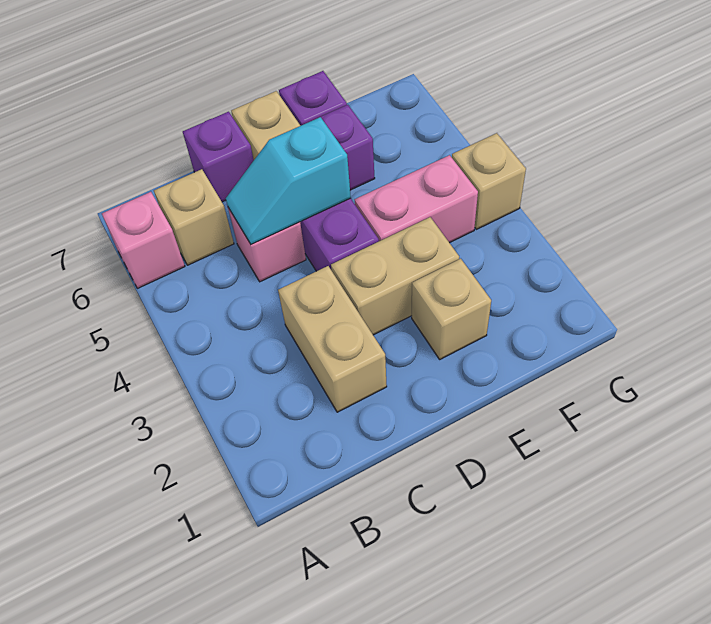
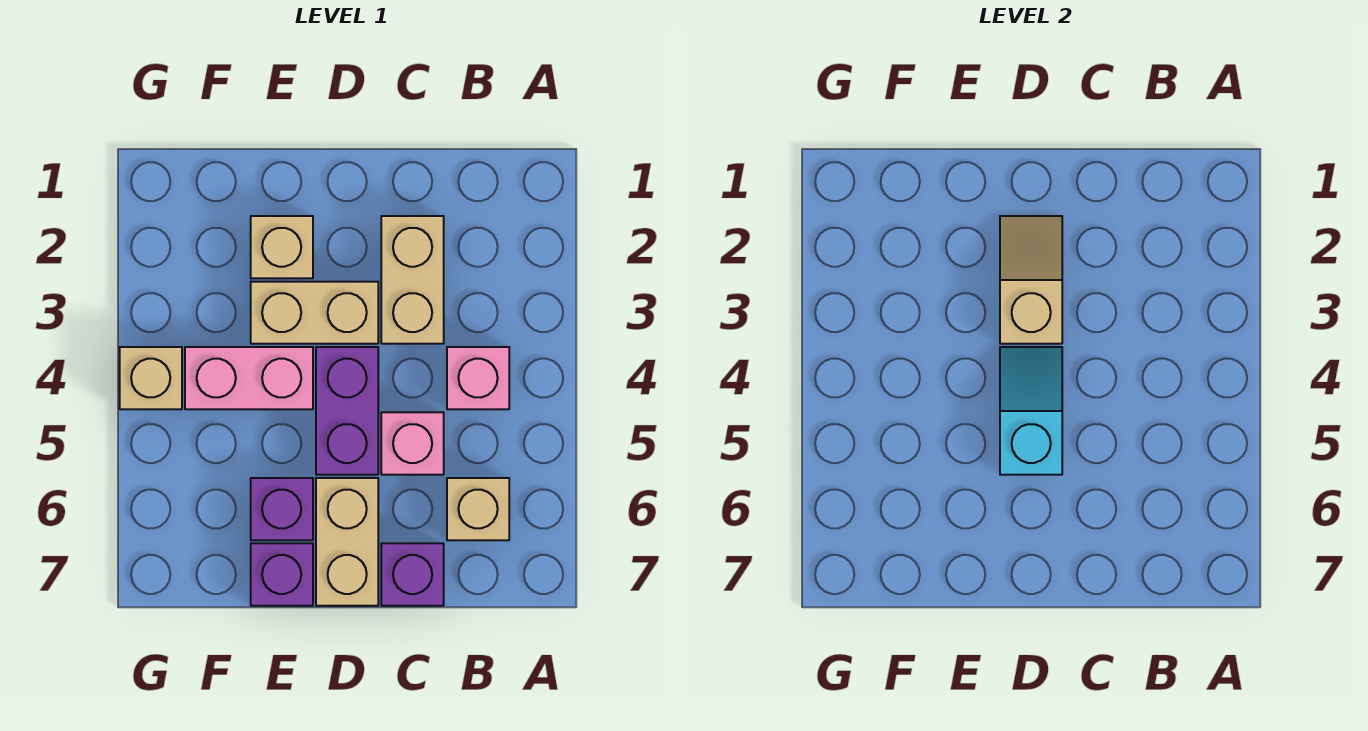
pink 1x1 brick [102,192,185,288] -> pink 1x1 brick moved to [447,347,509,409]
cyan 1x2 slope [226,117,351,244] -> cyan 1x2 slope turned to [1000,347,1062,475]
none -> tan 1x2 slope [1000,216,1062,344]

